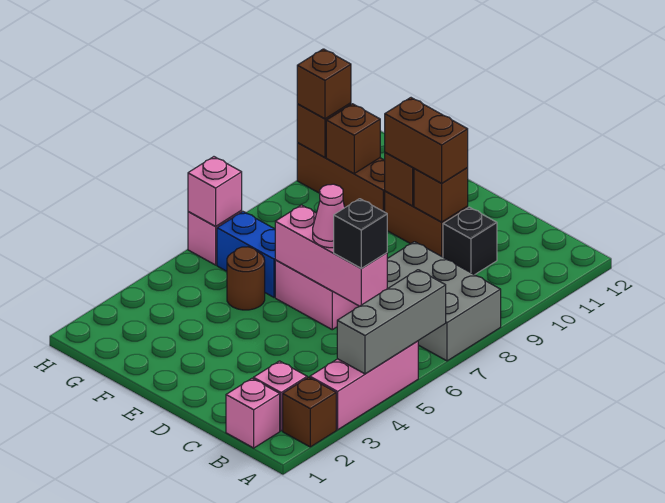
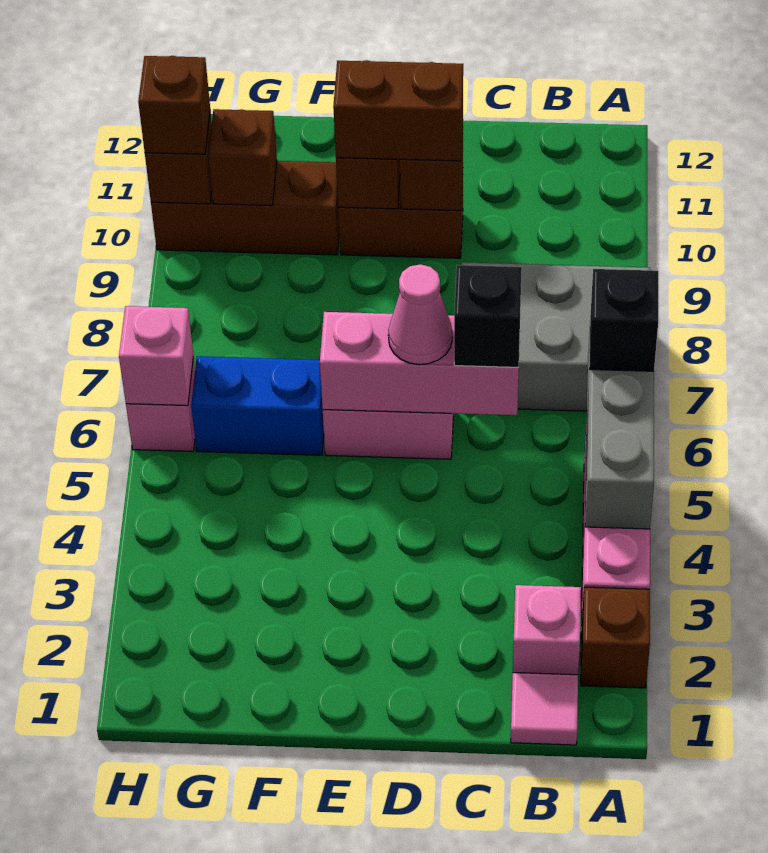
pink 1x1 brick [226,378,280,448] -> pink 1x1 tile [511,673,578,745]
black 1x1 brick [443,207,497,275] -> black 1x1 brick moved to [590,269,658,371]
brown 1x1 round brick [227,247,265,310] -> none

